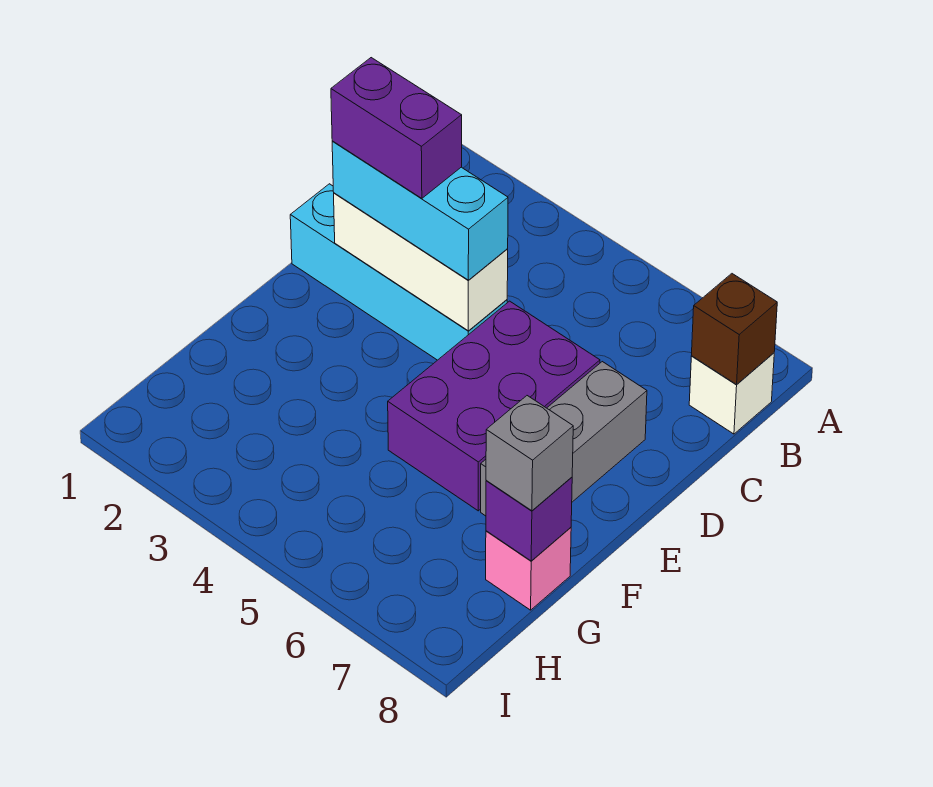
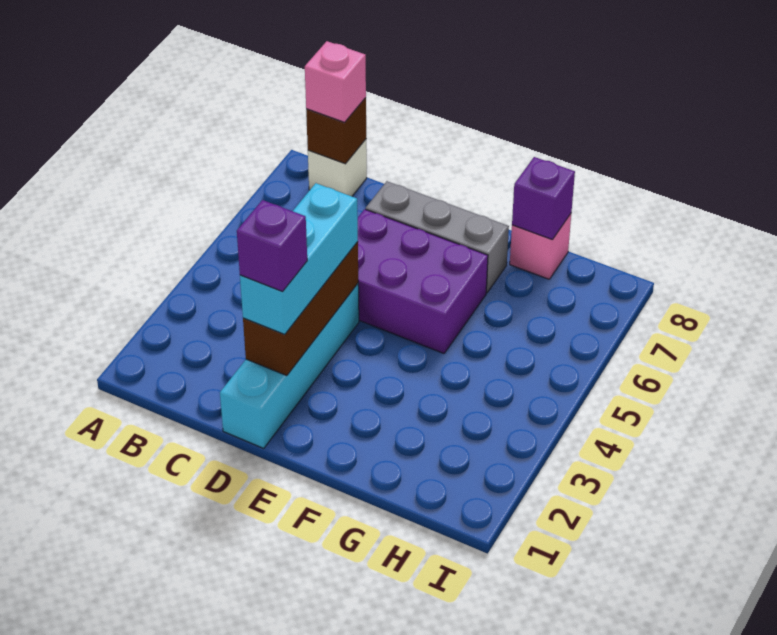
none -> pink 1x1 brick [305,41,366,122]
white 1x3 brick [334,193,508,331] -> brown 1x3 brick [243,242,358,376]
purple 1x2 brick [331,58,462,198] -> purple 1x1 brick [237,200,307,291]
grey 1x1 brick [486,396,573,511] -> none

